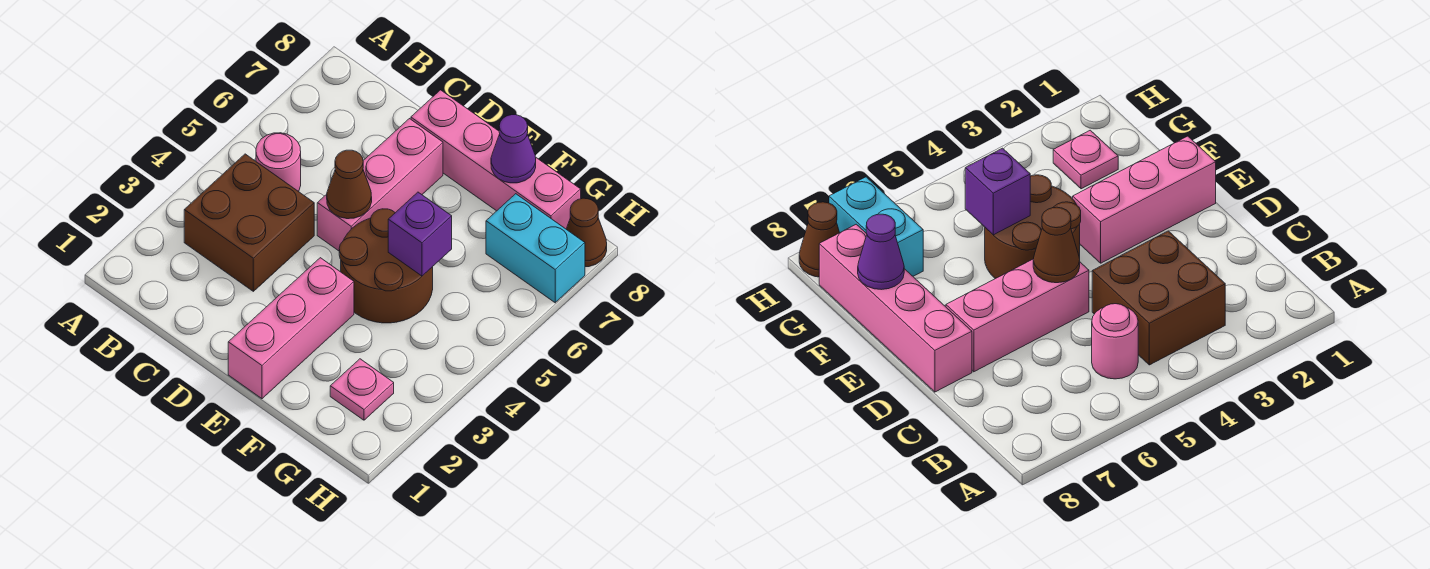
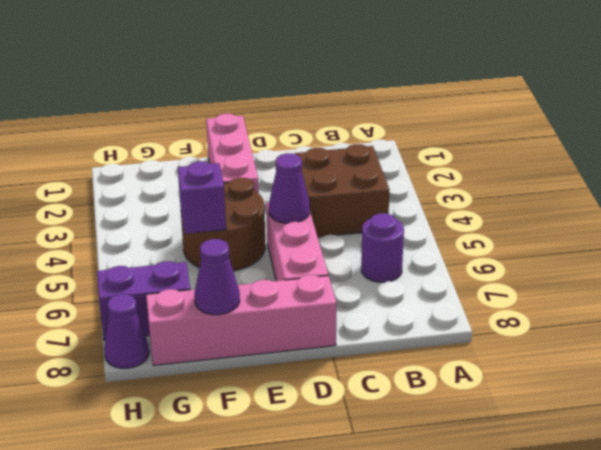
pink 1x1 round brick [256,133,301,192] -> none
none -> purple 1x1 round brick [361,213,404,282]
brown 1x1 cone [327,150,372,219] -> purple 1x1 cone [269,153,310,223]
pink 1x1 plate [330,359,394,420] -> none
cyan 1x2 brick [486,194,585,303] -> purple 1x2 brick [97,261,190,340]
brown 1x1 cone [566,198,607,267] -> purple 1x1 cone [104,294,149,368]

